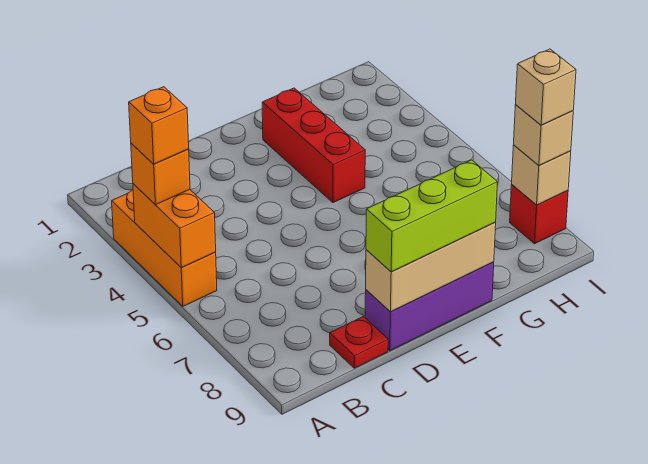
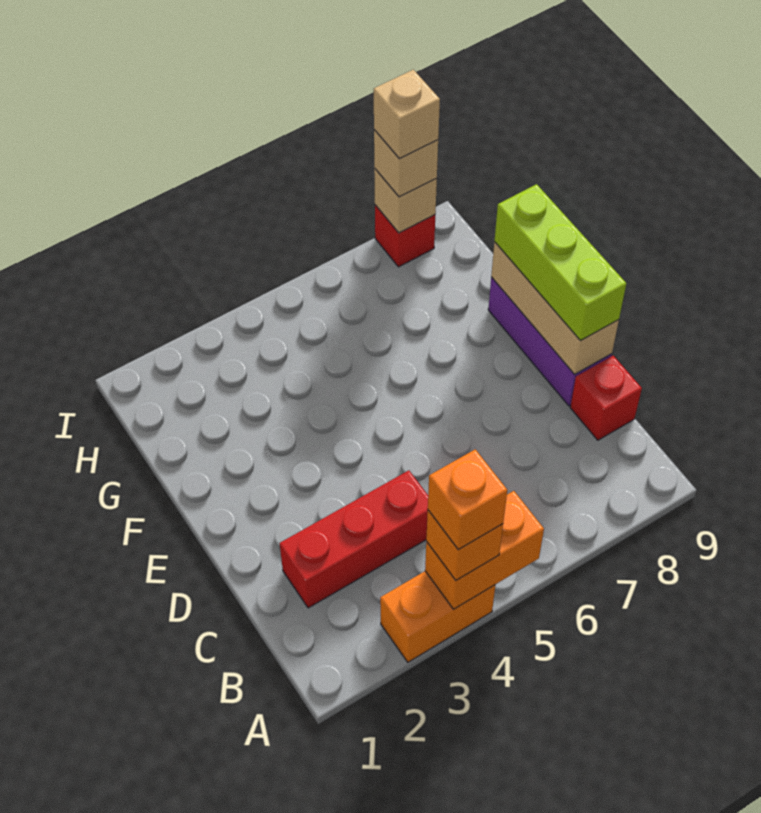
orange 1x3 brick [112,190,217,306] -> orange 1x2 brick [380,571,495,662]
red 1x1 plate [330,317,388,368] -> red 1x1 brick [570,356,642,440]
red 1x3 brick [262,88,365,203] -> red 1x3 brick moved to [280,471,428,608]

